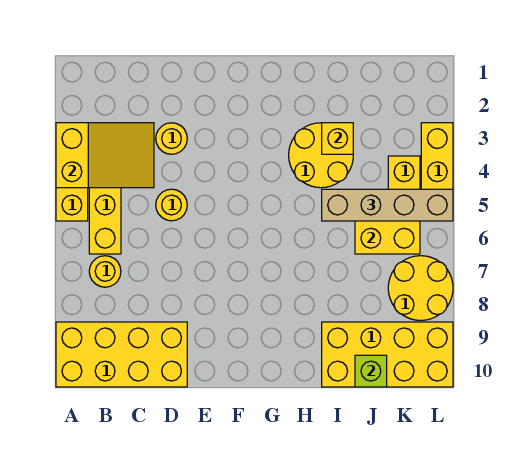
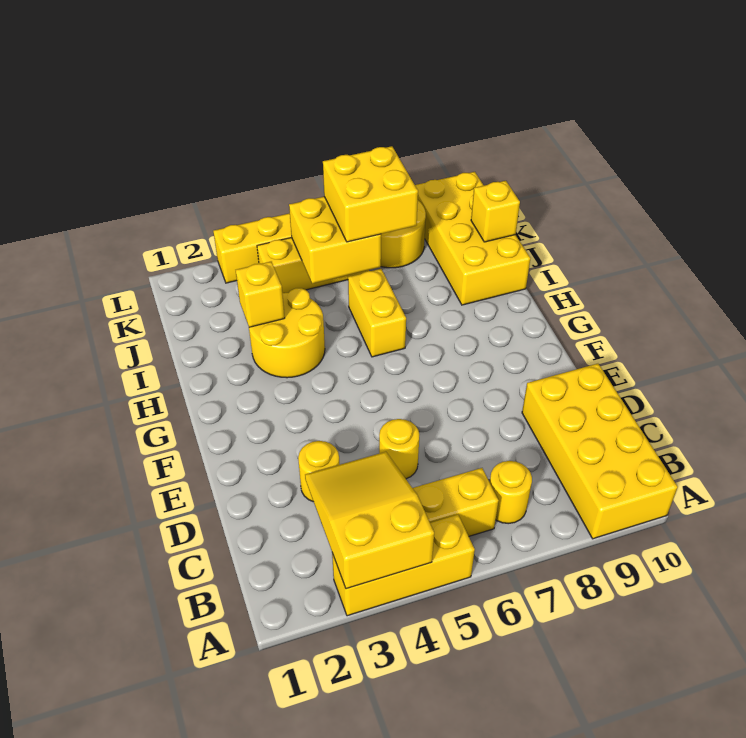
none -> yellow 1x2 brick [348,269,406,357]
tan 1x4 brick [322,189,453,221] -> none
none -> yellow 2x2 brick [323,146,418,242]
lime 1x1 brick [355,355,387,387] -> yellow 1x1 brick [471,181,520,242]

